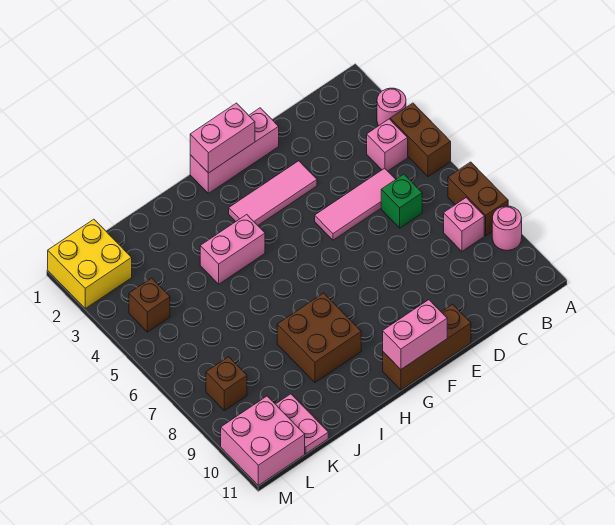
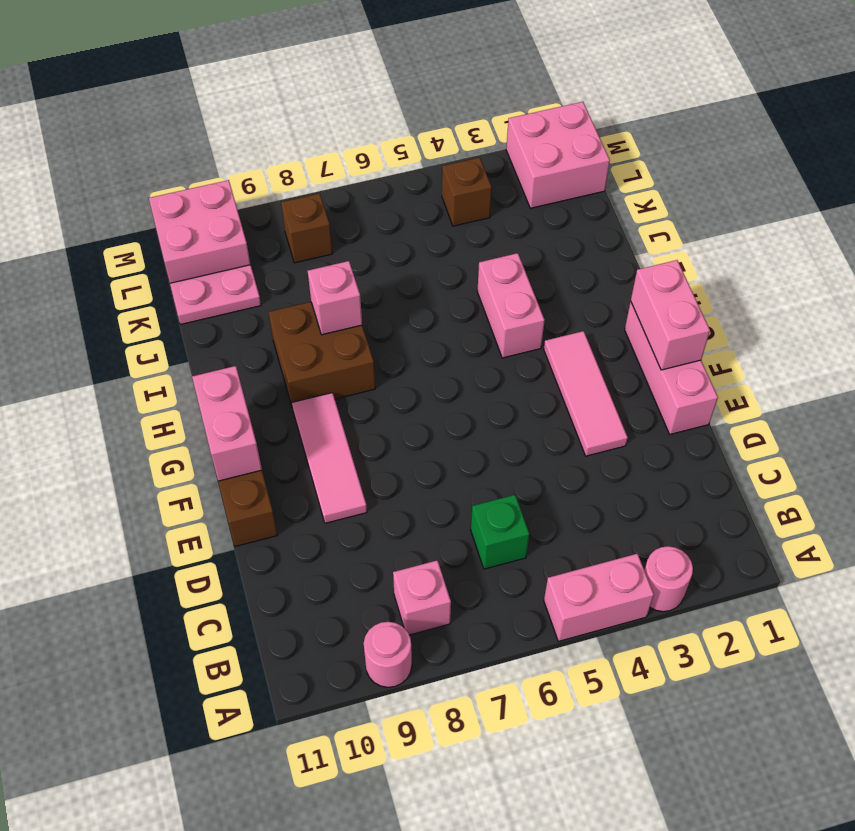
brown 1x2 brick [390,103,451,176] -> pink 1x2 brick [544,554,654,641]
brown 1x2 brick [448,162,508,235] -> none
pink 1x1 brick [367,119,408,171] -> pink 1x1 brick moved to [308,261,362,335]
pink 1x3 tile [315,168,396,240] -> pink 1x3 tile moved to [292,393,367,523]
yellow 2x2 brick [48,219,132,308] -> pink 2x2 brick [506,102,610,208]

